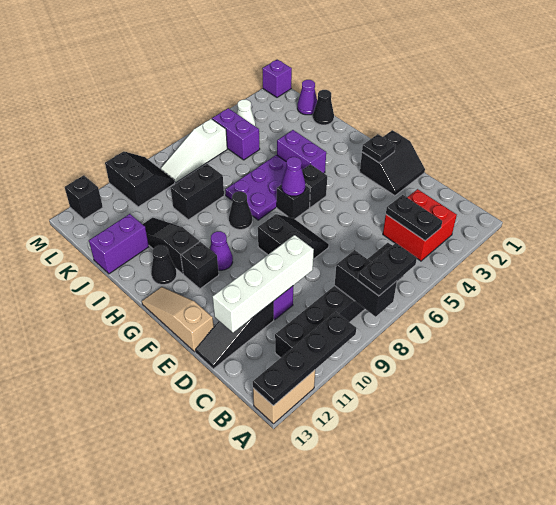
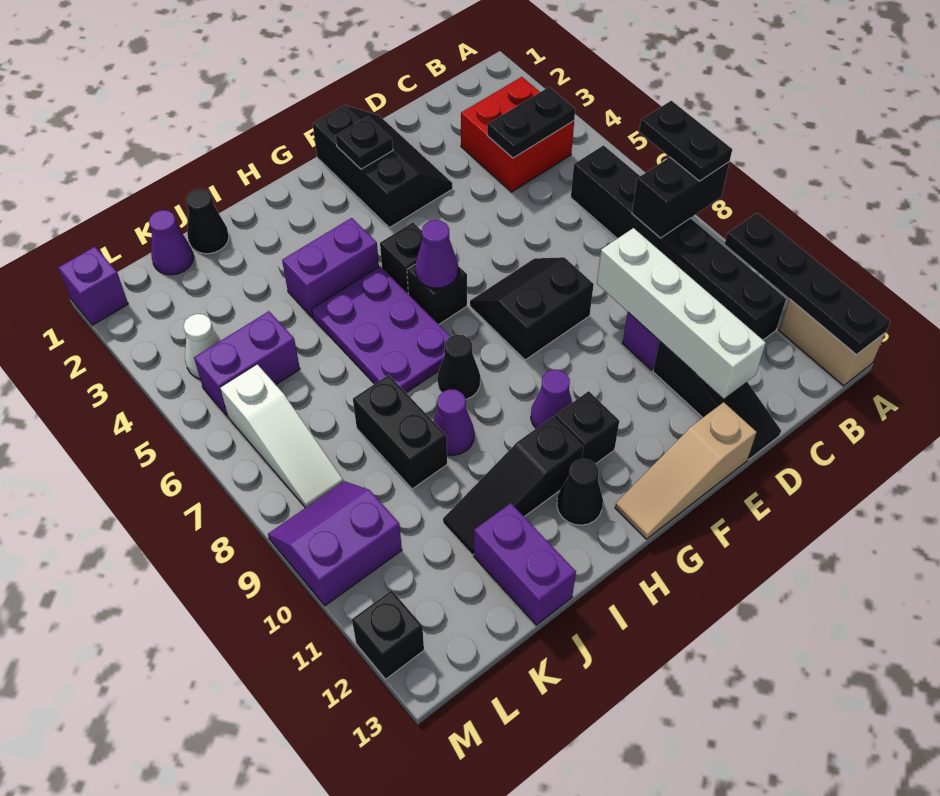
black 2x2 slope [360,130,425,196] -> black 2x3 slope [313,105,453,228]
none -> purple 1x1 cone [433,389,474,455]
black 2x2 slope [105,151,175,207] -> purple 2x2 slope [268,481,402,606]

